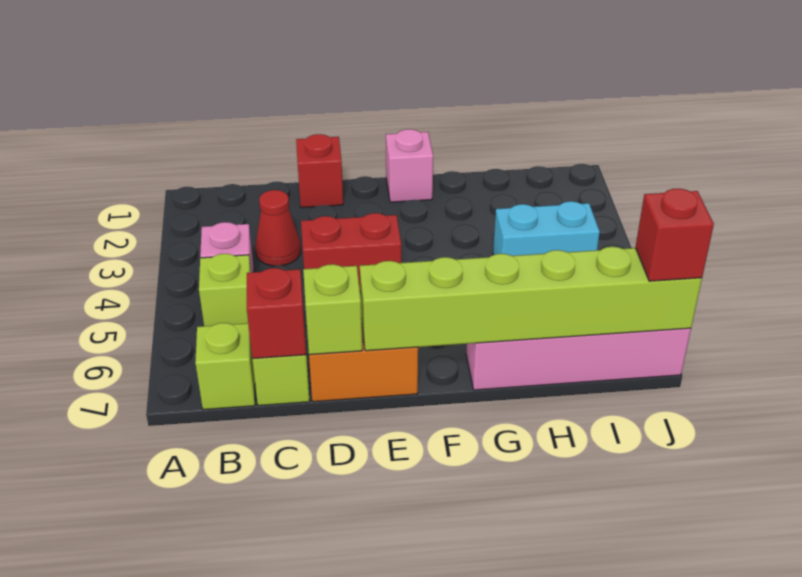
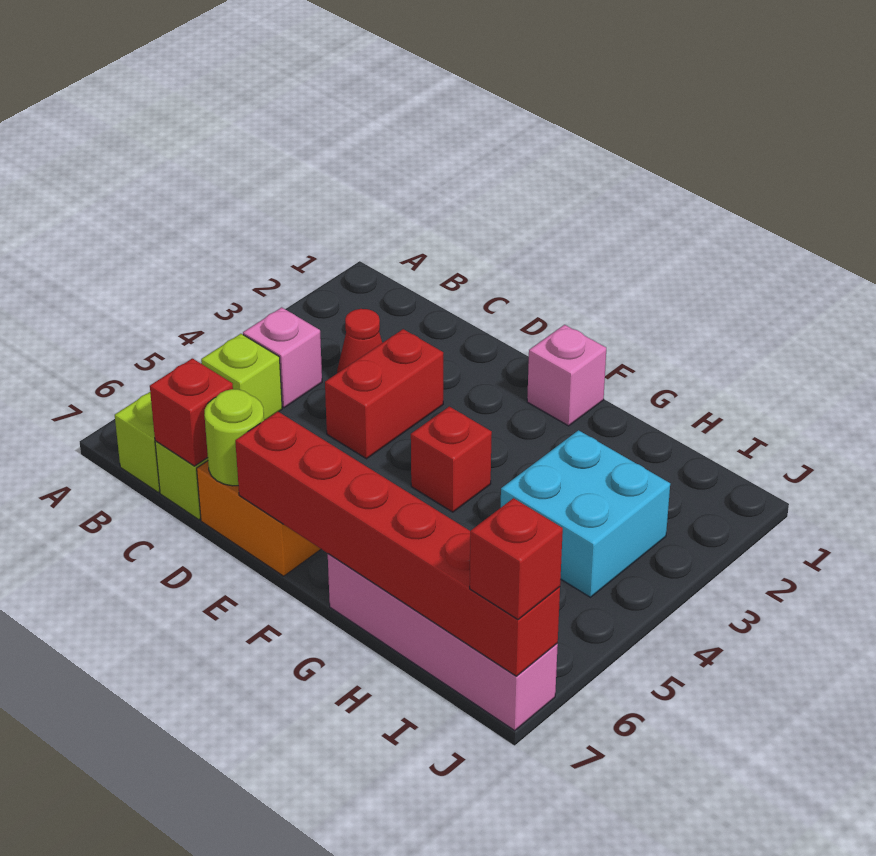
red 1x1 brick [296,134,343,208] -> red 1x1 brick moved to [411,406,492,512]
red 1x2 brick [301,213,401,288] -> red 1x2 brick turned to [325,329,443,459]
lime 1x1 brick [303,264,362,355] -> lime 1x1 round brick [205,389,264,486]
lime 1x6 brick [360,247,702,351] -> red 1x6 brick [235,412,560,676]
cyan 1x2 brick [493,201,600,256] -> cyan 2x2 brick [501,430,670,597]

